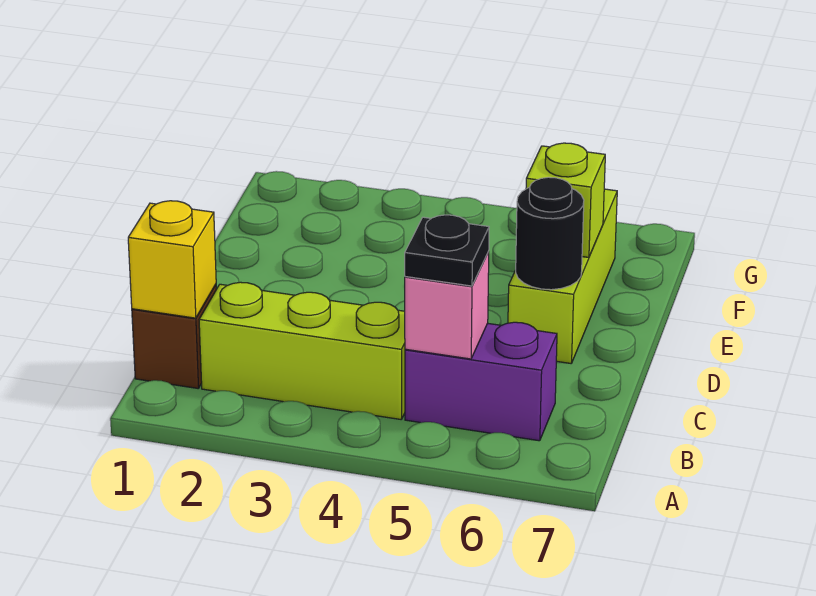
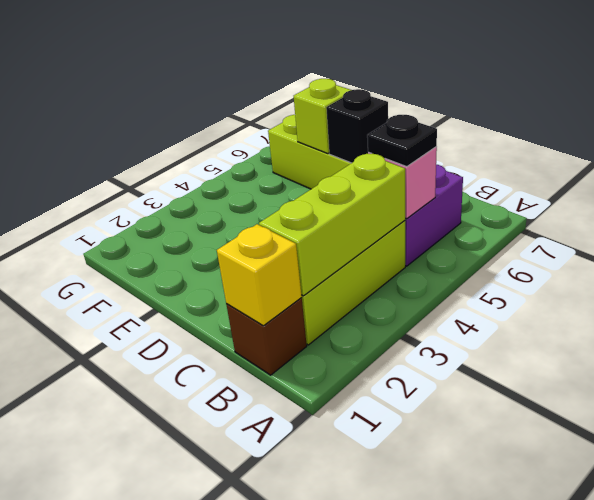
none -> lime 1x3 brick [259,154,405,296]
black 1x1 round brick [516,177,584,290] -> black 1x1 brick [326,89,388,163]

